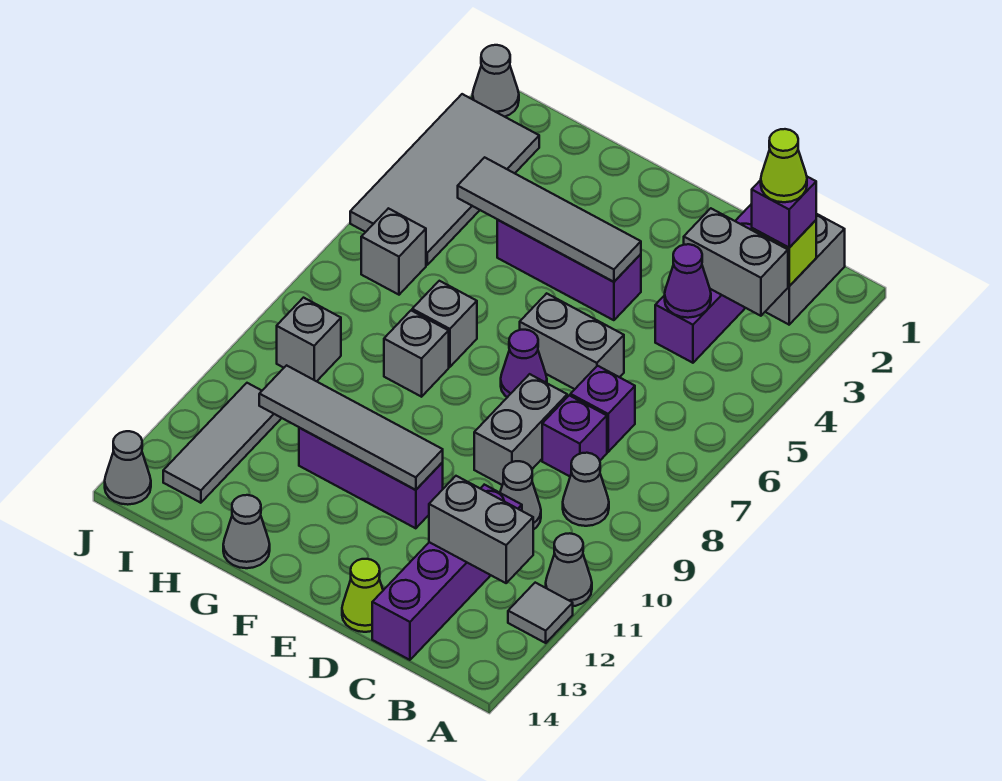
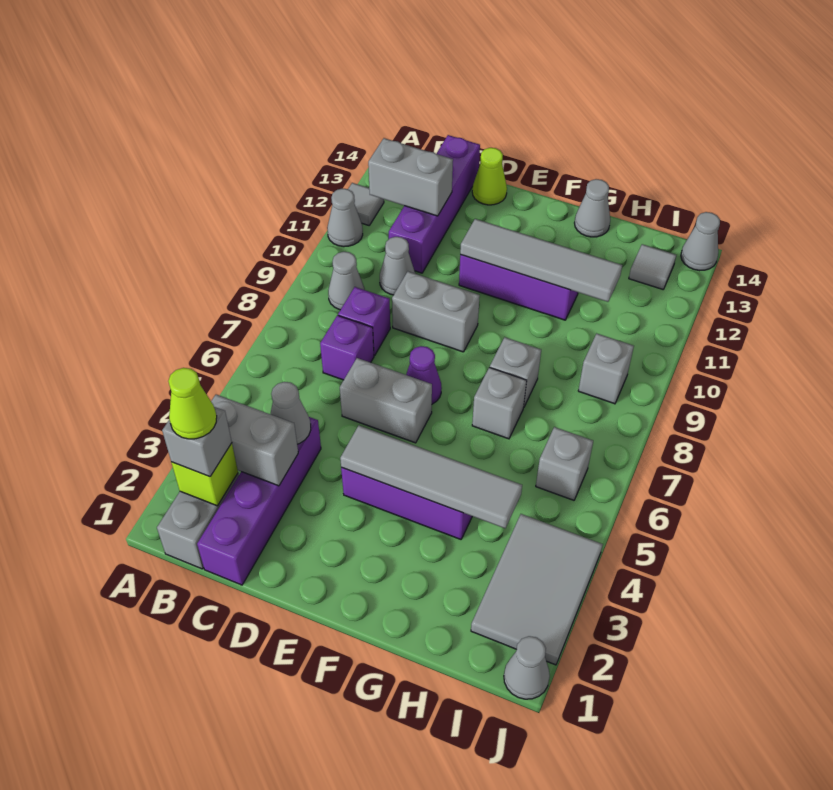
purple 1x1 brick [752,177,816,248] -> grey 1x1 brick [162,407,232,477]
purple 1x1 cone [665,244,711,318] -> grey 1x1 cone [270,382,311,444]
grey 1x2 brick [474,374,567,485] -> grey 1x2 brick turned to [392,272,480,352]
grey 2x4 tile [350,94,539,265] -> grey 2x3 tile [471,514,603,665]
grey 1x3 tile [163,383,281,503] -> grey 1x1 tile [629,244,676,289]

